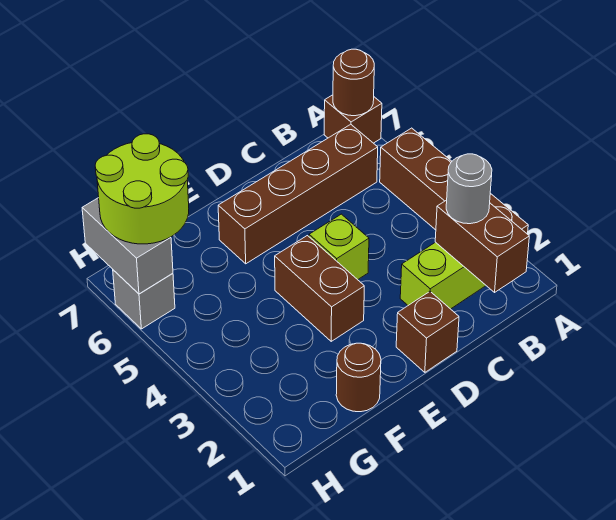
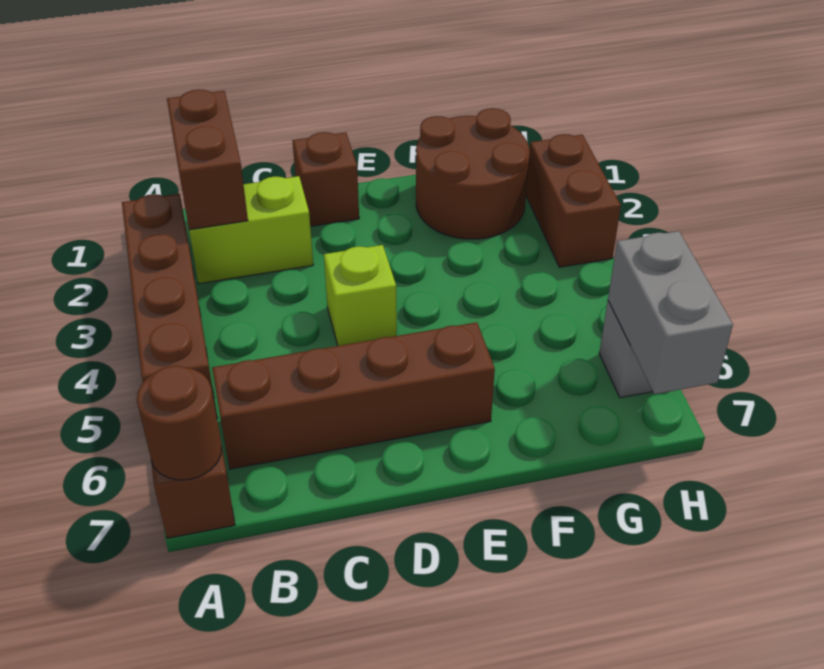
grey 1x1 round brick [446,154,492,224] -> none
brown 1x2 brick [275,236,364,341] -> brown 1x2 brick moved to [526,134,621,267]
brown 1x1 round brick [336,343,381,412] -> brown 2x2 round brick [416,108,530,239]
lime 2x2 round brick [95,134,189,244] -> none

